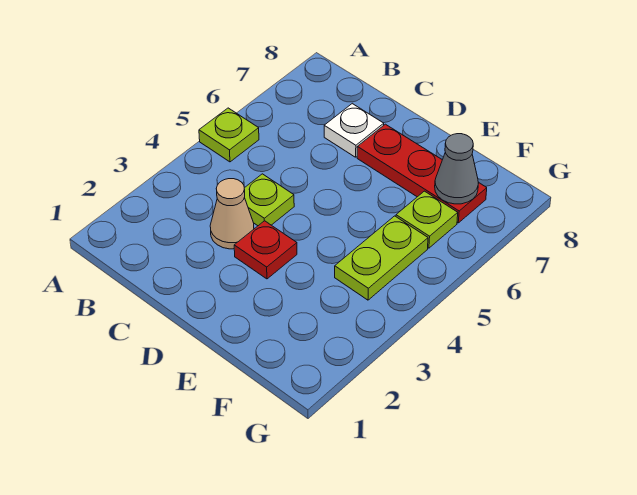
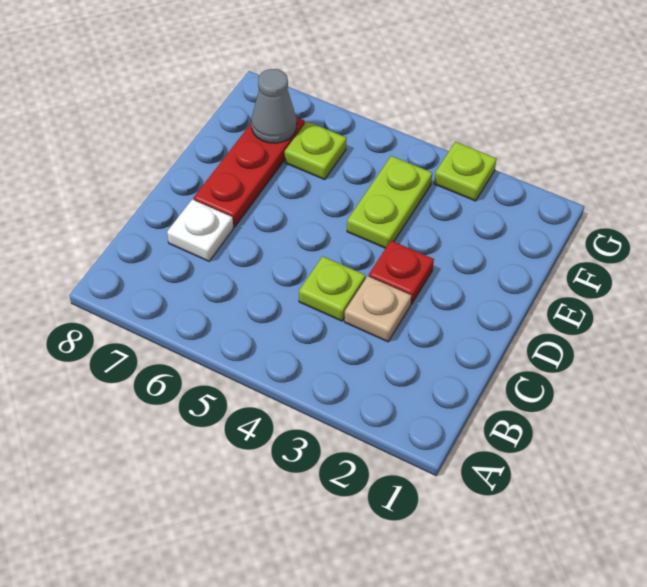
lime 1x1 plate [199,108,259,162] -> lime 1x1 plate moved to [434,142,497,201]
tan 1x1 cone [210,179,254,249] -> tan 1x1 plate [344,276,411,342]
lime 1x2 plate [335,216,428,300] -> lime 1x2 plate turned to [347,156,432,248]

